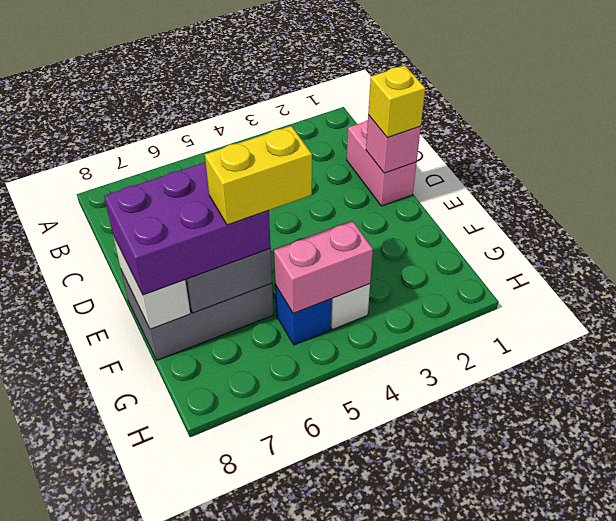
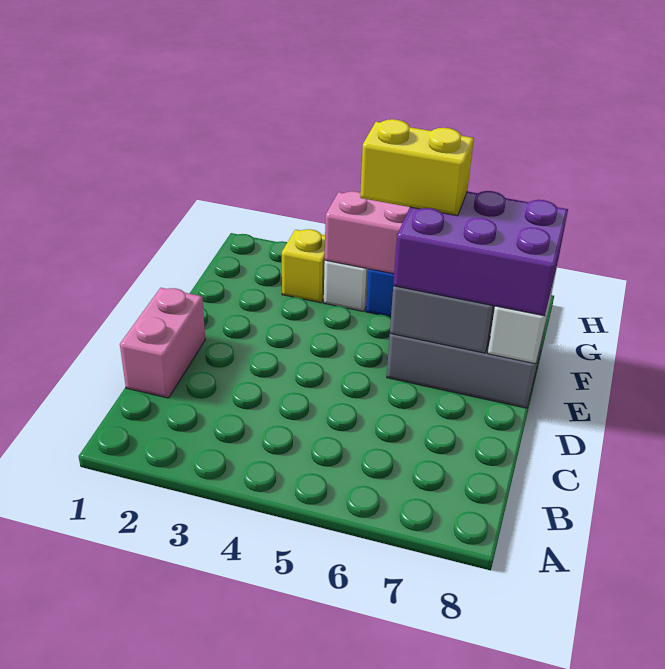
pink 1x1 brick [366,115,421,173] -> none
yellow 1x1 brick [368,66,425,137] -> yellow 1x1 brick moved to [282,229,325,303]

